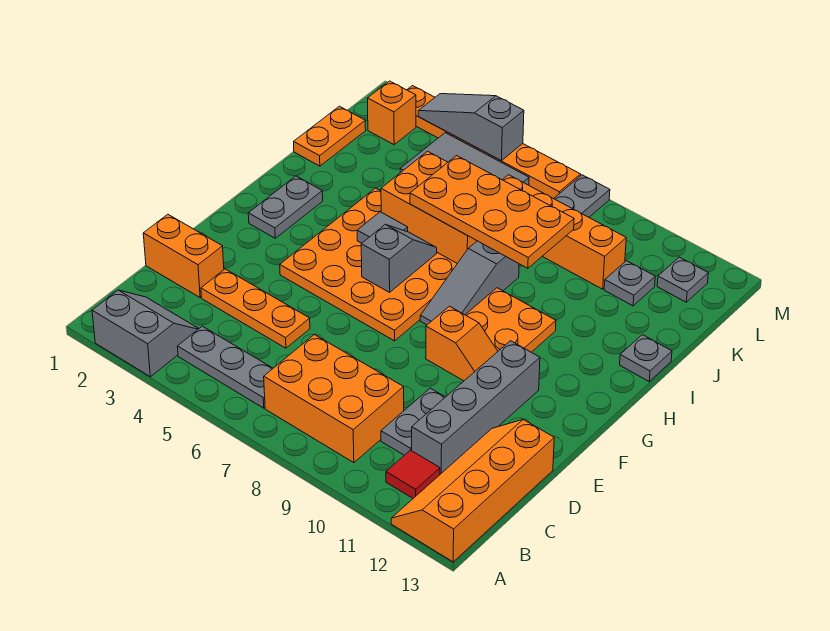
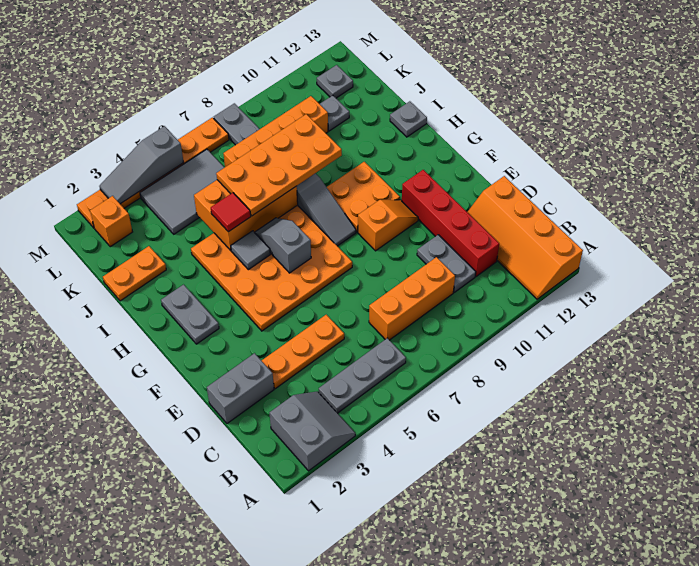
grey 2x2 slope [92,290,199,377] -> grey 2x2 slope turned to [269,391,355,471]
orange 2x3 brick [264,335,404,463] -> orange 1x3 brick [369,257,455,340]
red 1x1 tile [386,450,440,498] -> red 1x1 tile moved to [211,193,251,232]
grey 1x4 brick [412,341,540,474] -> red 1x4 brick [402,170,499,276]
orange 1x2 brick [143,214,224,297] -> grey 1x2 brick [207,353,274,423]
orange 1x2 plate [294,106,366,166] -> orange 1x2 plate turned to [103,246,166,301]

